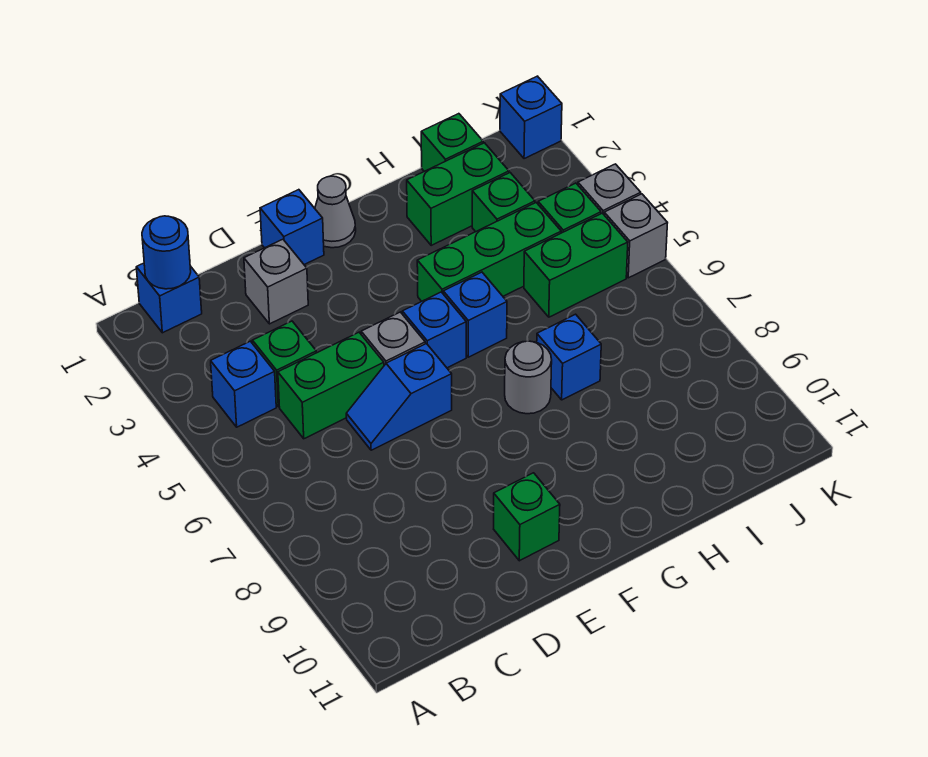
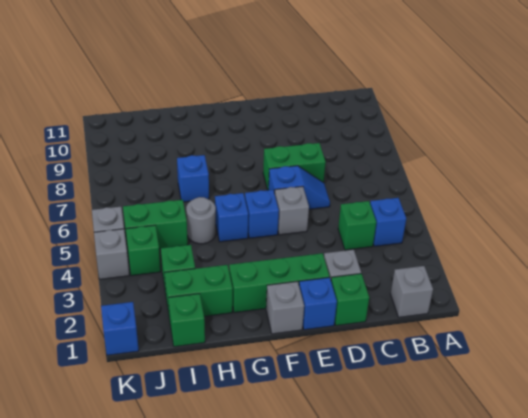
blue 1x1 brick [136,263,202,333] -> grey 1x1 brick [391,266,433,317]
blue 1x1 round brick [142,216,191,289] -> none
green 1x2 brick [278,332,384,439] -> green 1x2 brick moved to [263,143,326,190]
green 1x1 brick [494,473,560,561] -> green 1x1 brick moved to [331,274,369,326]
grey 1x1 cone [315,176,356,248] -> grey 1x1 brick [266,281,304,334]
green 1x3 brick [417,203,561,301] -> green 1x3 brick moved to [229,253,330,313]
grey 1x1 round brick [505,341,552,414] -> grey 1x1 round brick moved to [186,197,216,244]

